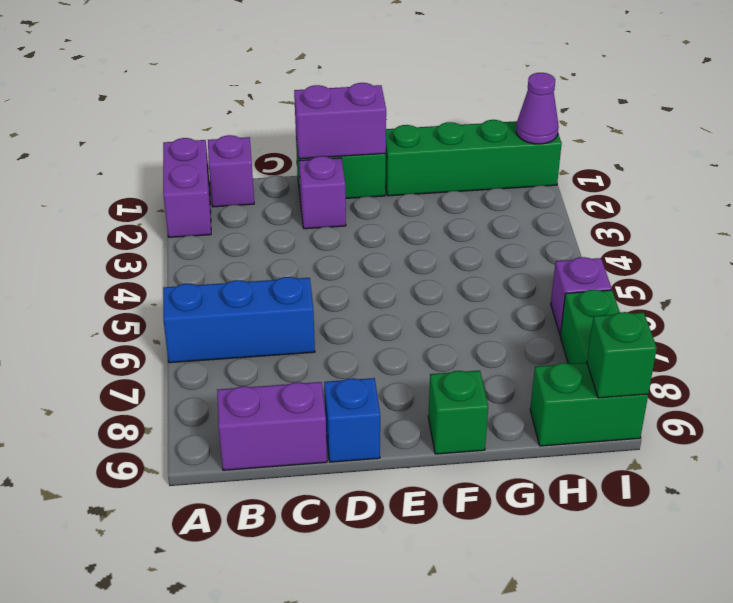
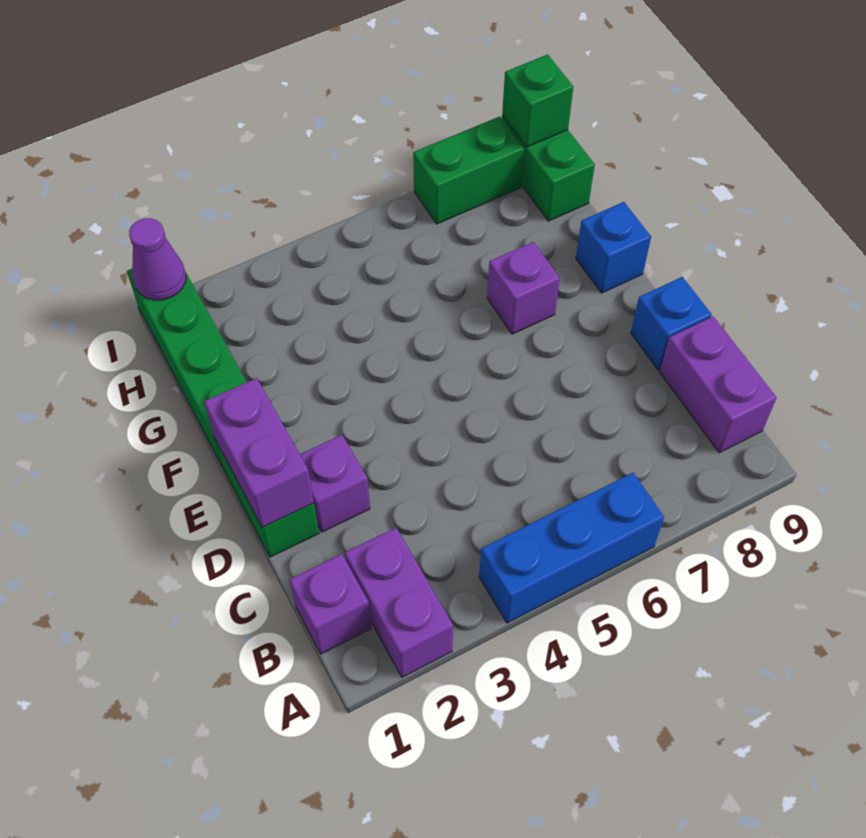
purple 1x2 brick [163,138,211,237] -> purple 1x2 brick turned to [345,528,453,677]
blue 1x3 brick [163,277,315,363] -> blue 1x3 brick turned to [479,473,664,623]
green 1x1 brick [428,370,488,454] -> blue 1x1 brick [576,202,651,293]
purple 1x1 brick [551,257,612,334] -> purple 1x1 brick moved to [487,242,560,334]

